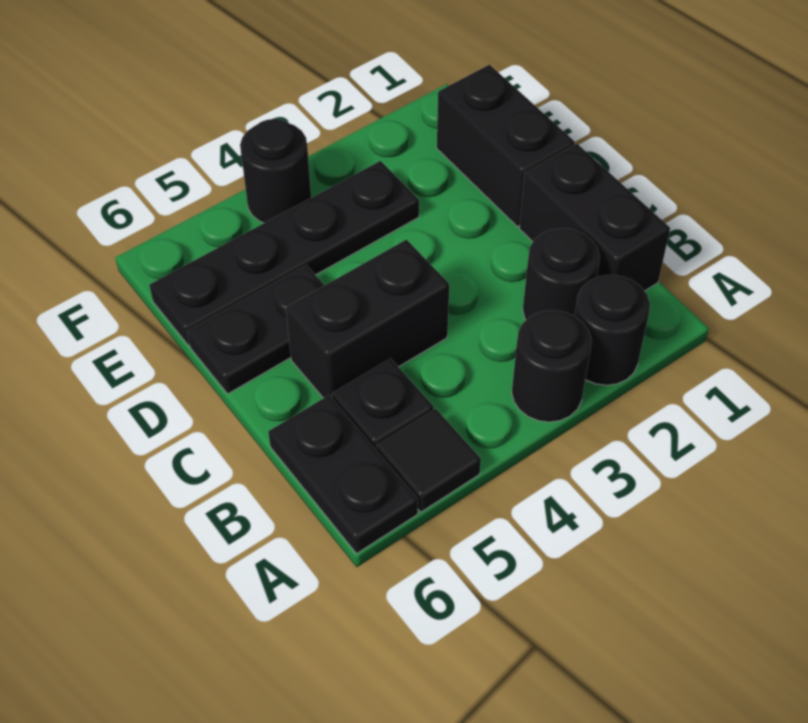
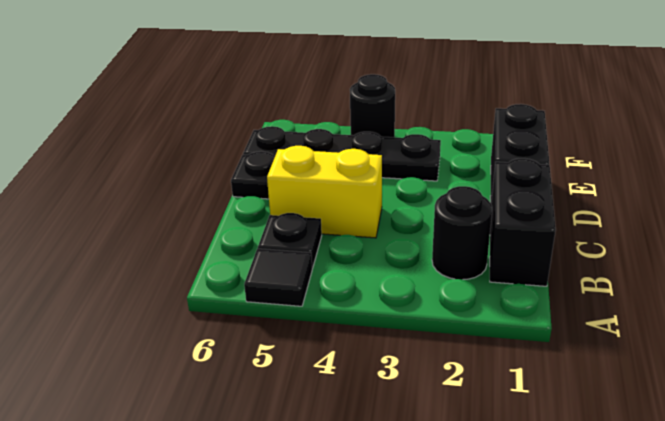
black 1x1 round brick [575,275,650,385] -> none
black 1x1 round brick [512,310,592,422] -> none
black 1x2 plate [268,395,418,554] -> none
black 1x2 brick [286,240,449,398] -> yellow 1x2 brick [267,146,382,238]

